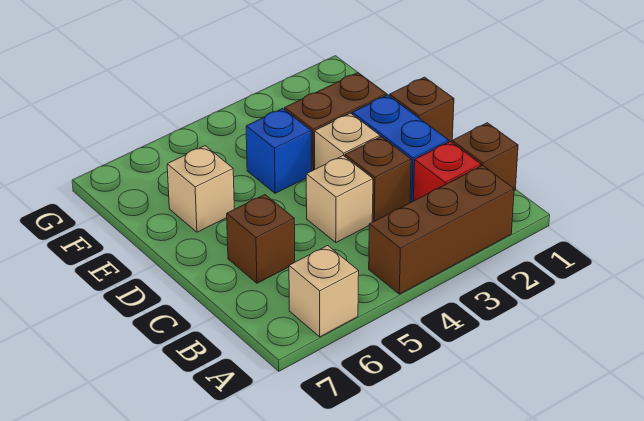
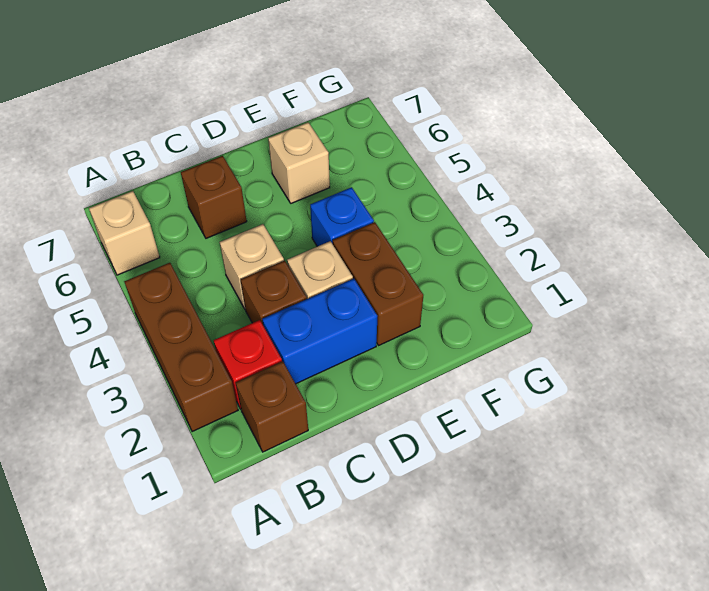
brown 1x1 brick [390,77,454,142] -> none

